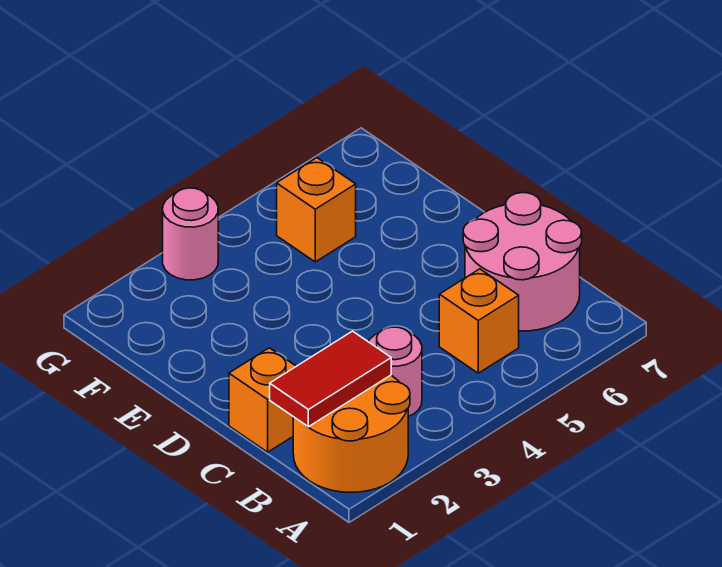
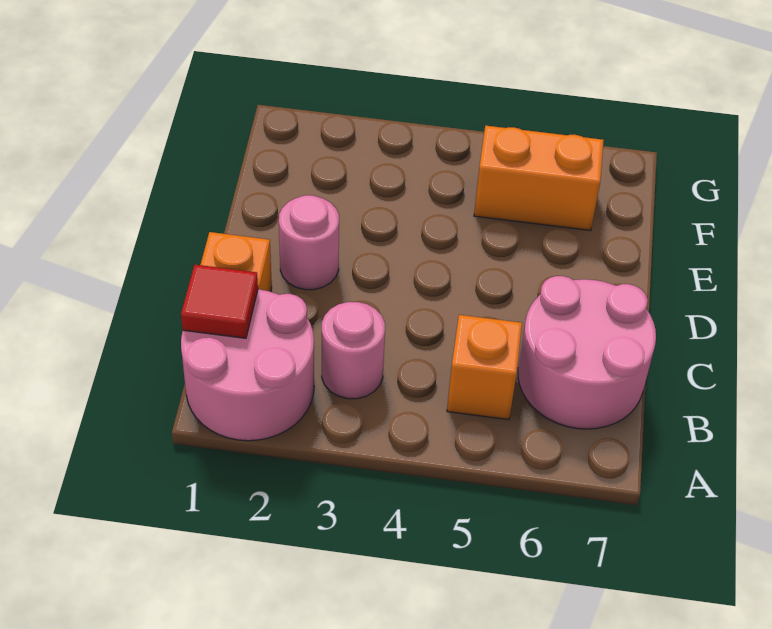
orange 2x2 round brick [293,375,410,492] -> pink 2x2 round brick [181,289,314,441]
red 1x2 tile [270,331,391,427] -> red 1x1 tile [181,265,258,338]
orange 1x1 brick [277,158,356,262] -> orange 1x2 brick [474,126,604,231]
pink 1x1 round brick [163,188,218,280] -> pink 1x1 round brick moved to [279,195,339,290]

